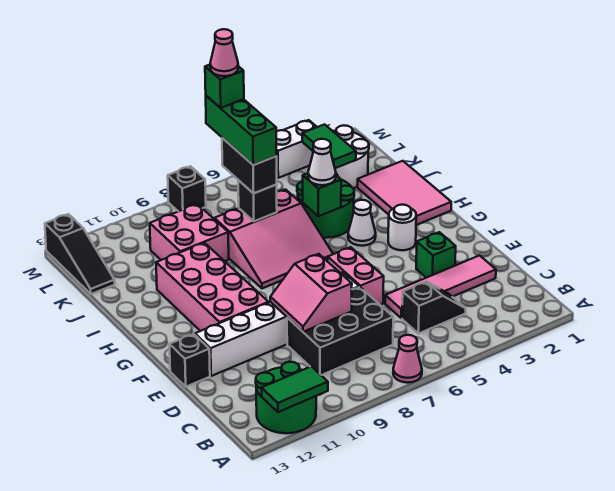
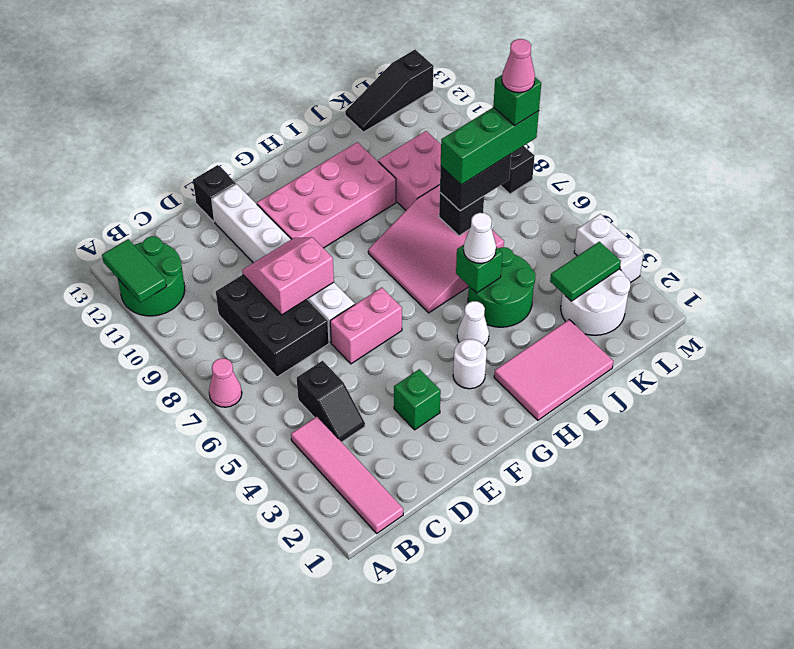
pink 1x4 tile [385,256,496,318] -> pink 1x4 tile moved to [291,416,403,533]

